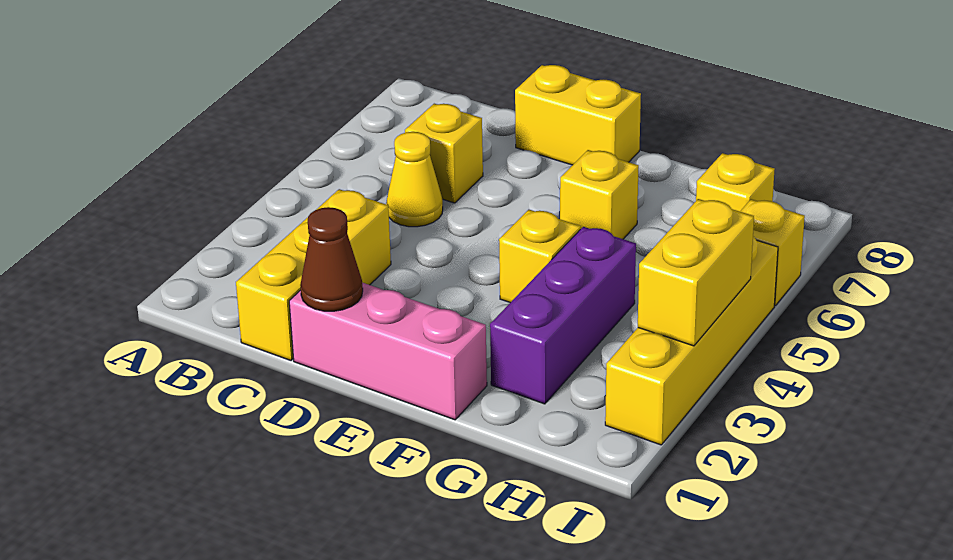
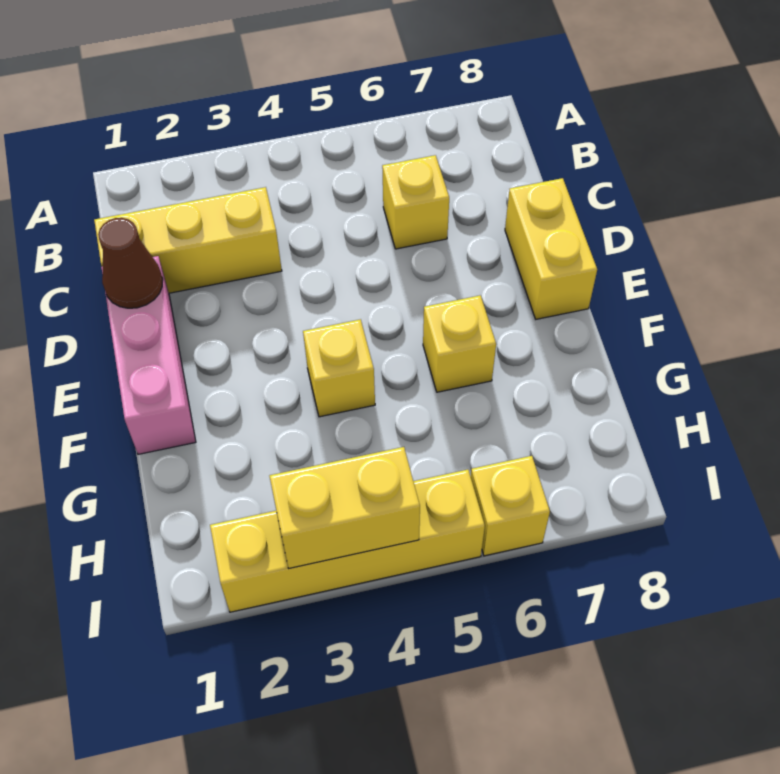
yellow 1x1 cone [386,132,443,227] -> none
purple 1x3 brick [490,227,636,404] -> none
yellow 1x1 brick [696,153,775,211] -> none

